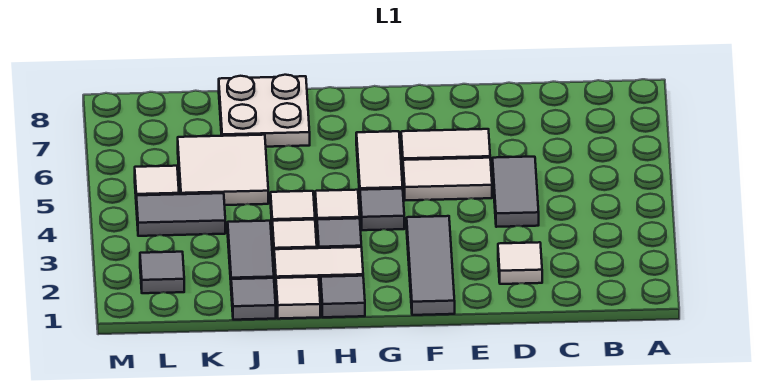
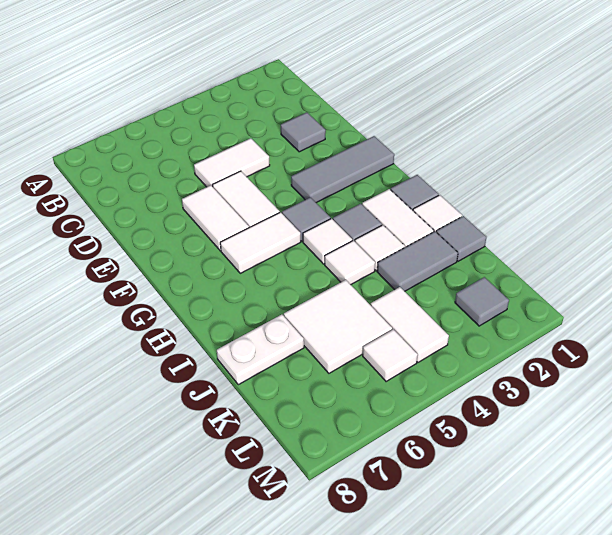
white 1x1 tile [498,242,542,284] -> grey 1x1 tile [281,113,326,152]
grey 1x2 tile [492,157,539,227] -> white 1x2 tile [194,138,270,187]
white 2x2 plate [219,75,310,147] -> white 1x2 plate [217,315,304,385]
grey 1x2 tile [136,193,225,236] -> white 1x2 tile [371,287,449,362]

